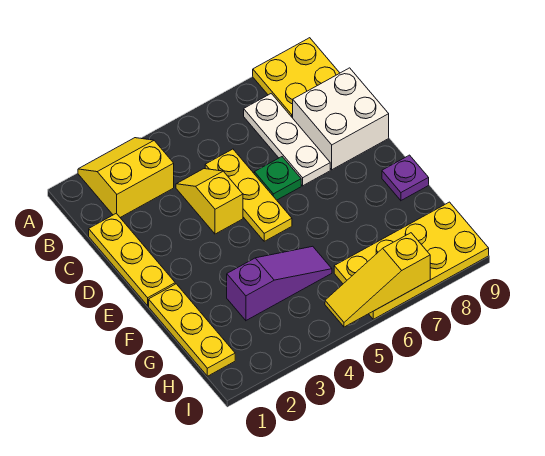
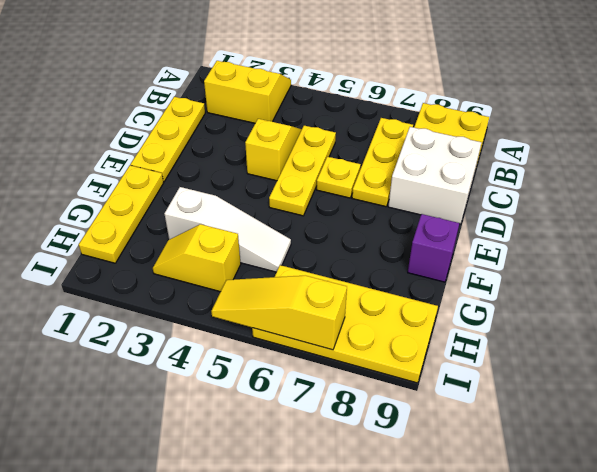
white 1x3 plate [244,93,330,186] -> yellow 1x3 plate [352,118,413,207]
green 1x1 plate [254,157,301,200] -> yellow 1x1 plate [317,157,361,198]
purple 1x1 plate [382,155,429,200] -> purple 1x1 brick [408,214,459,282]
purple 1x3 slope [227,246,332,320] -> white 1x3 slope [165,187,291,272]
none -> yellow 1x2 slope [153,224,241,292]

